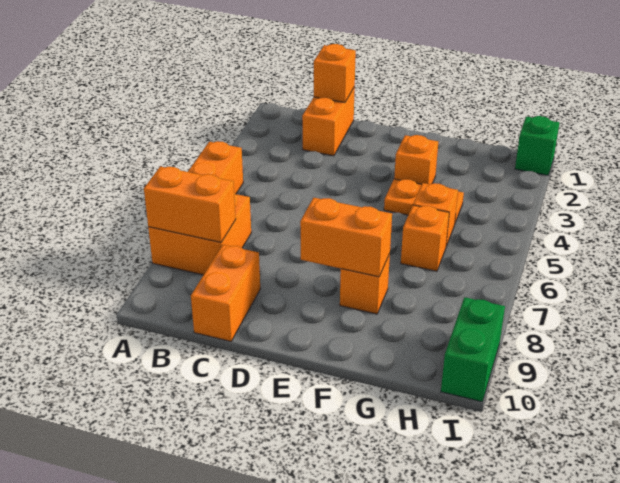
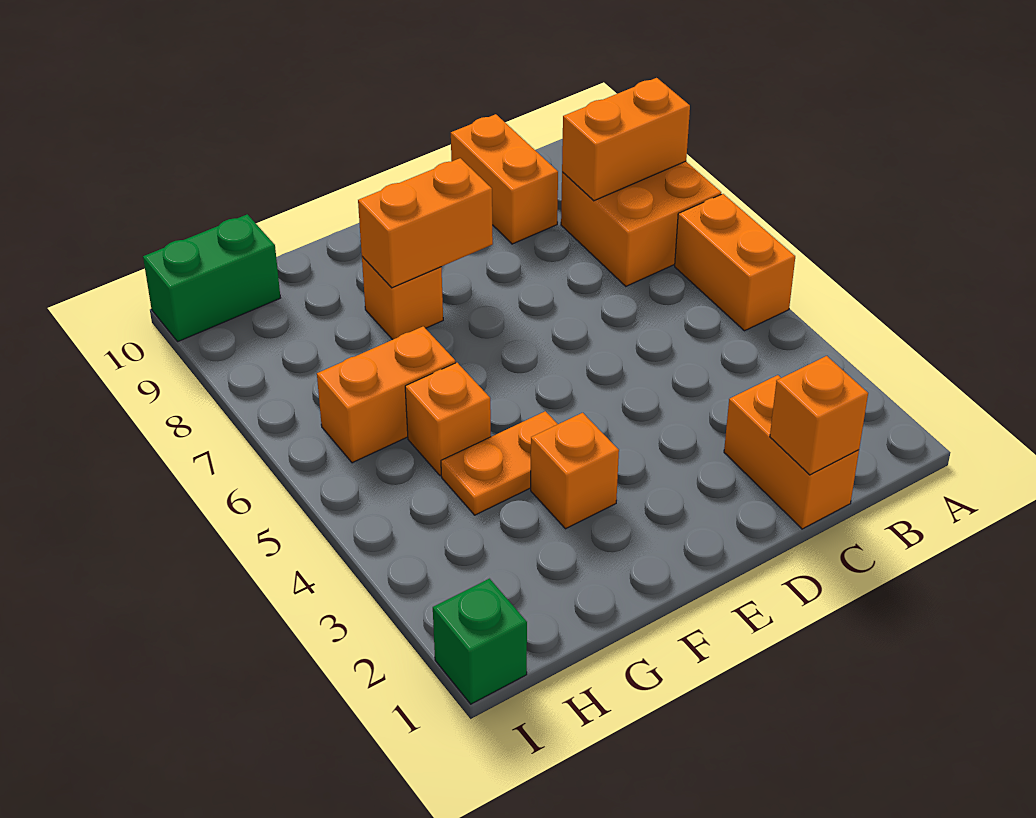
orange 1x1 brick [401,205,449,271] -> orange 1x2 brick [317,326,456,463]
green 1x2 brick [441,297,505,402] -> green 1x2 brick turned to [143,214,280,341]

